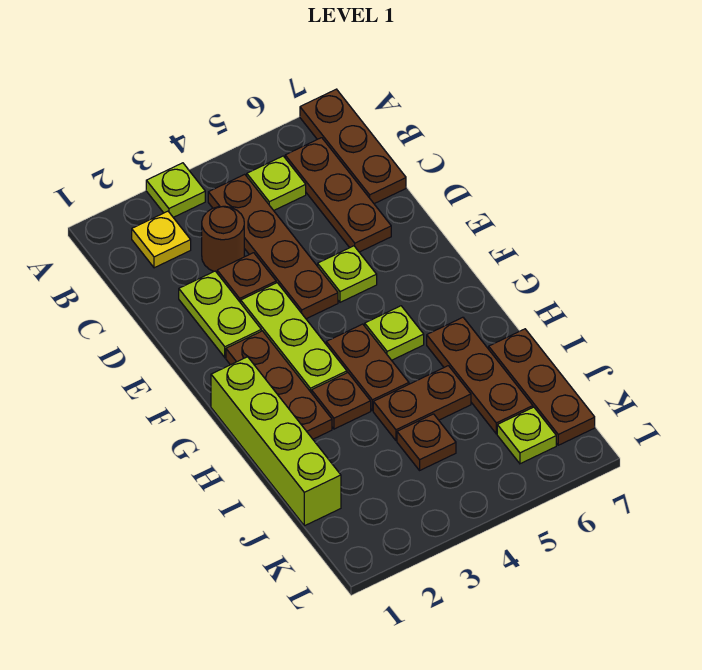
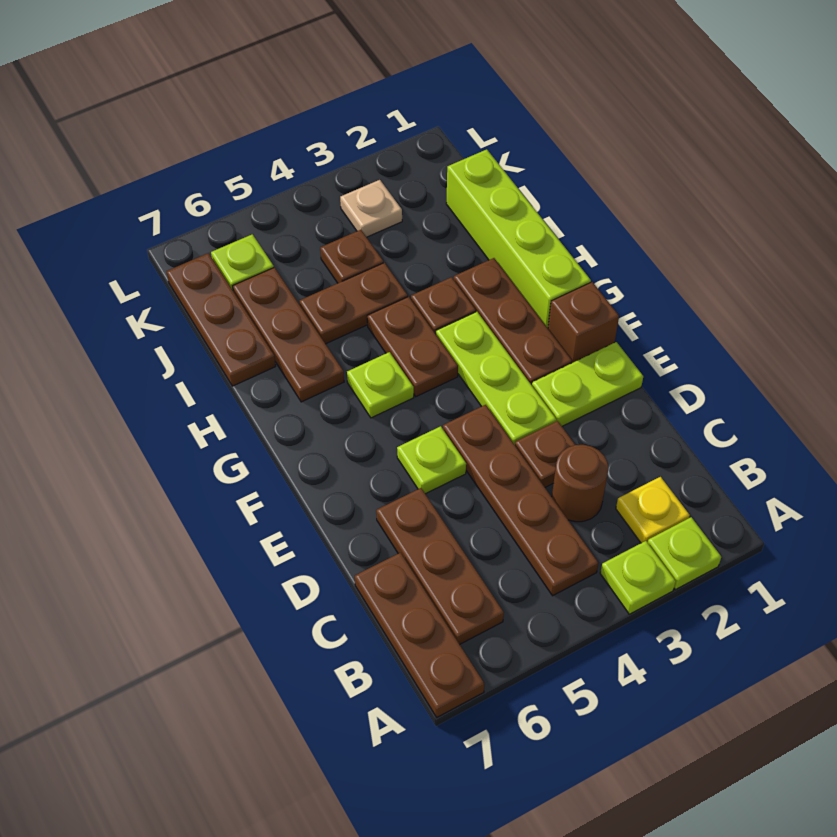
lime 1x1 plate [247,156,306,210] -> lime 1x1 plate moved to [648,517,721,590]
lime 1x2 plate [179,271,261,358] -> lime 1x2 plate turned to [532,342,643,426]
none -> brown 1x1 brick [548,282,619,363]
none -> tan 1x1 plate [340,180,402,237]

